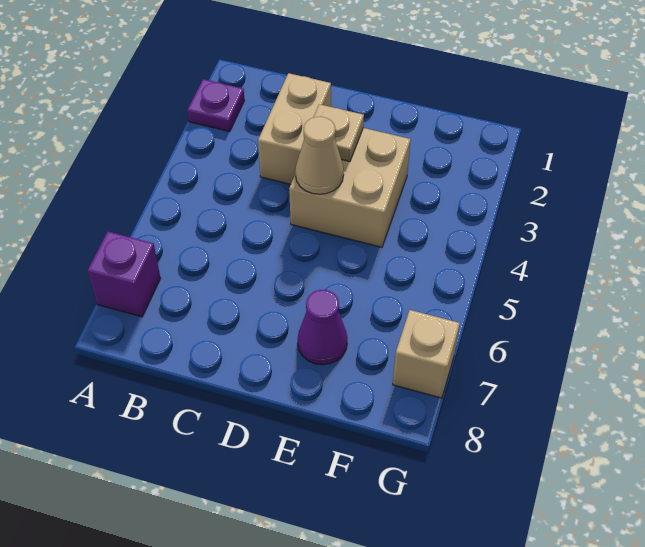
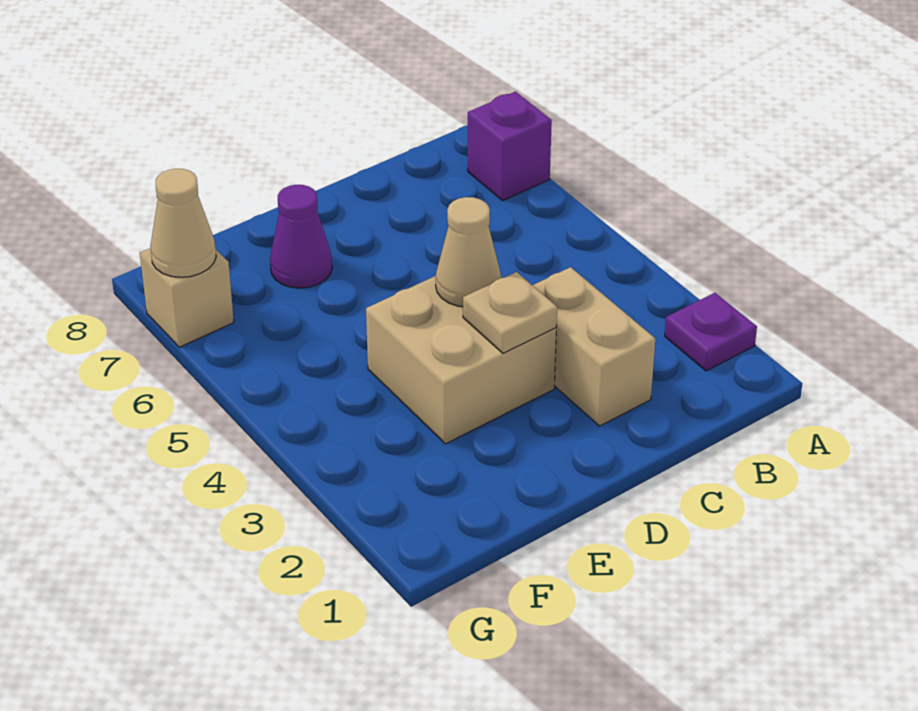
none -> tan 1x1 cone [150,169,216,277]

